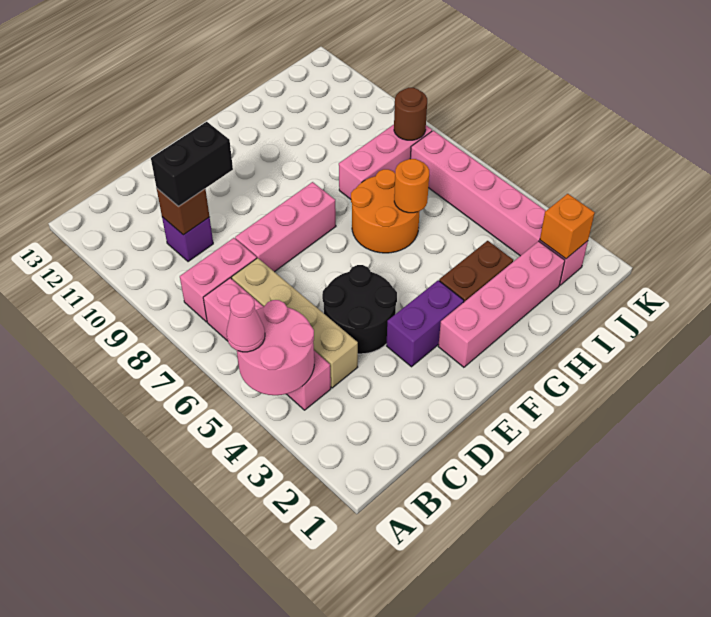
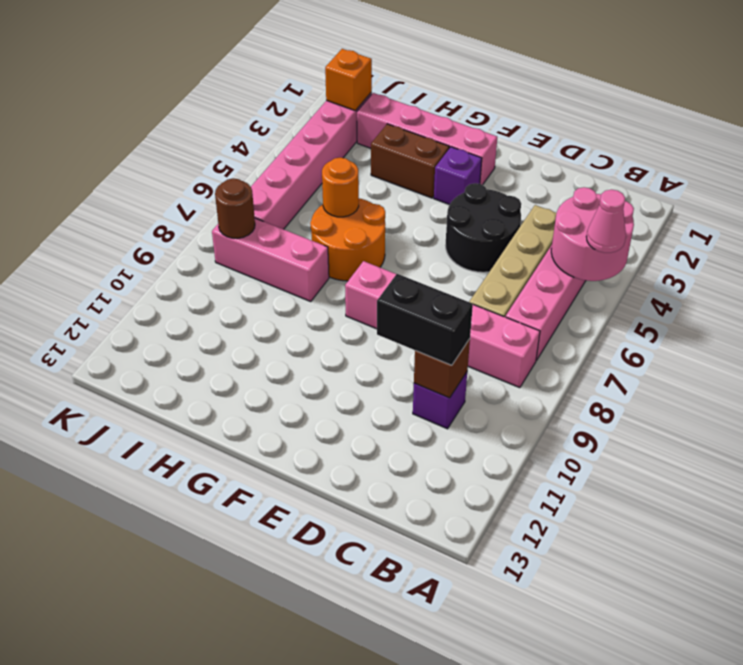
purple 1x2 brick [387,280,464,367] -> purple 1x1 brick [434,147,482,205]

